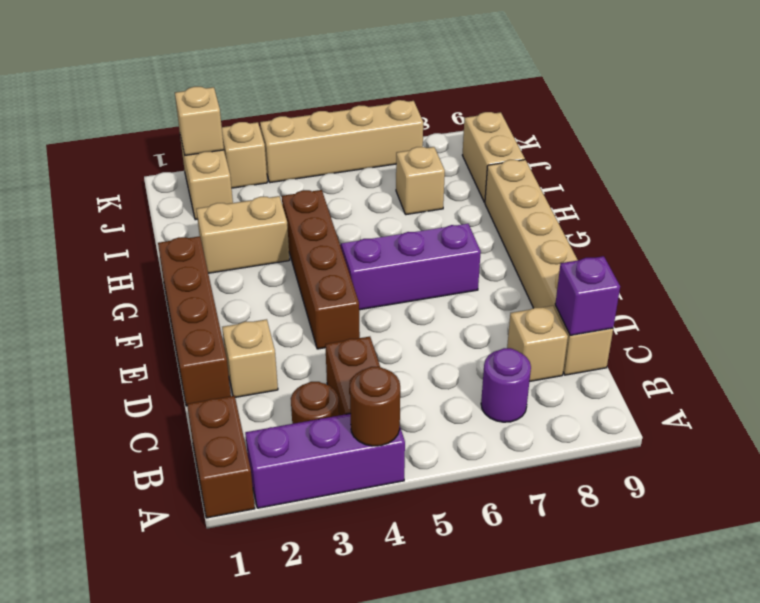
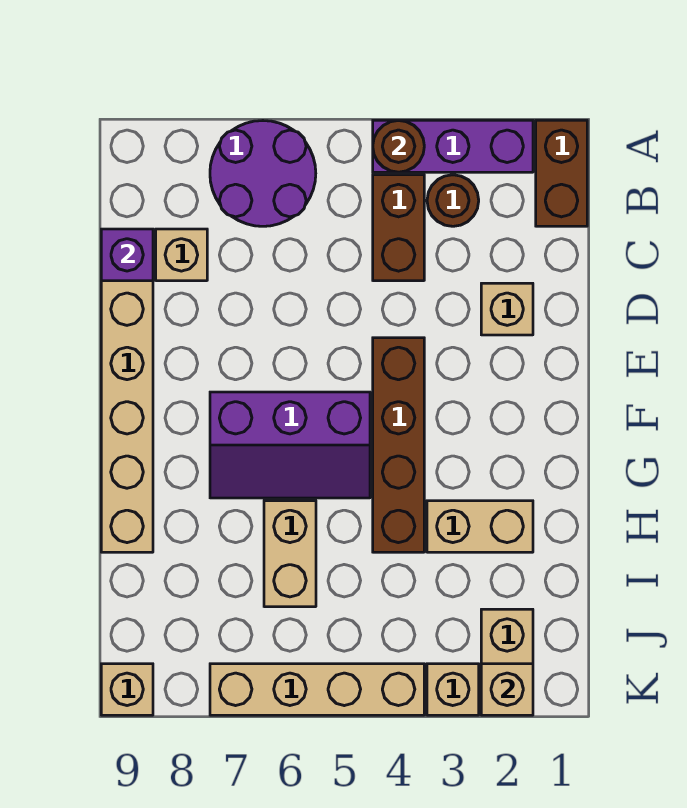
purple 1x1 round brick [481,348,531,422] -> purple 2x2 round brick [210,121,316,226]
brown 1x4 brick [158,236,231,406] -> none
tan 1x1 brick [396,147,445,215] -> tan 1x1 brick moved to [101,664,153,715]
tan 1x2 brick [462,112,525,203] -> tan 1x2 brick moved to [264,501,316,607]

